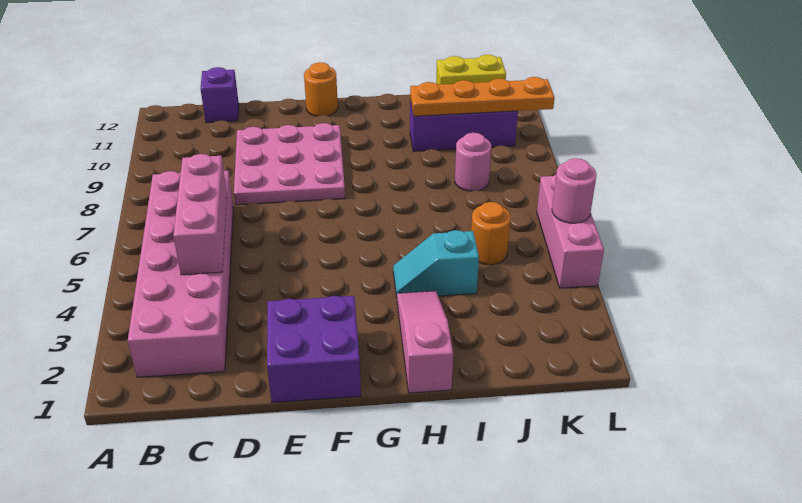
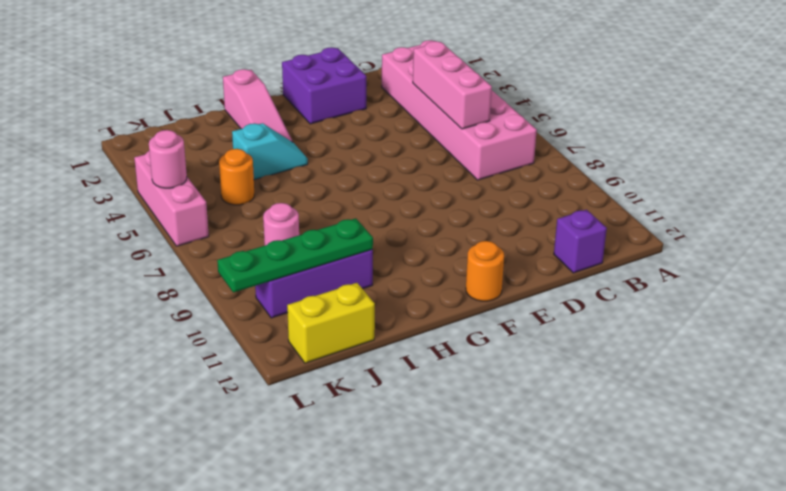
pink 3x3 plate [234,123,345,205] -> none
orange 1x4 plate [410,77,555,116] -> green 1x4 plate [217,218,373,293]

